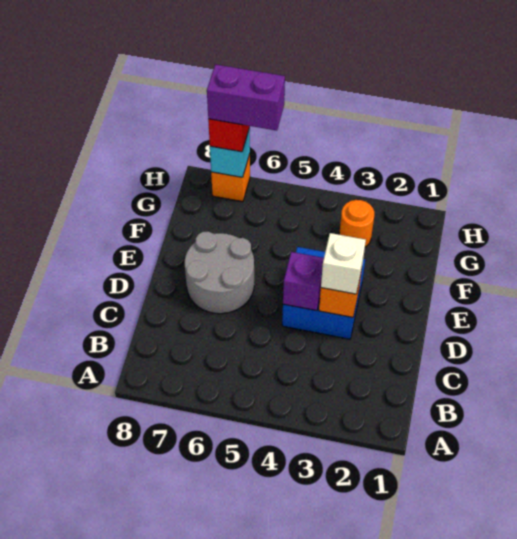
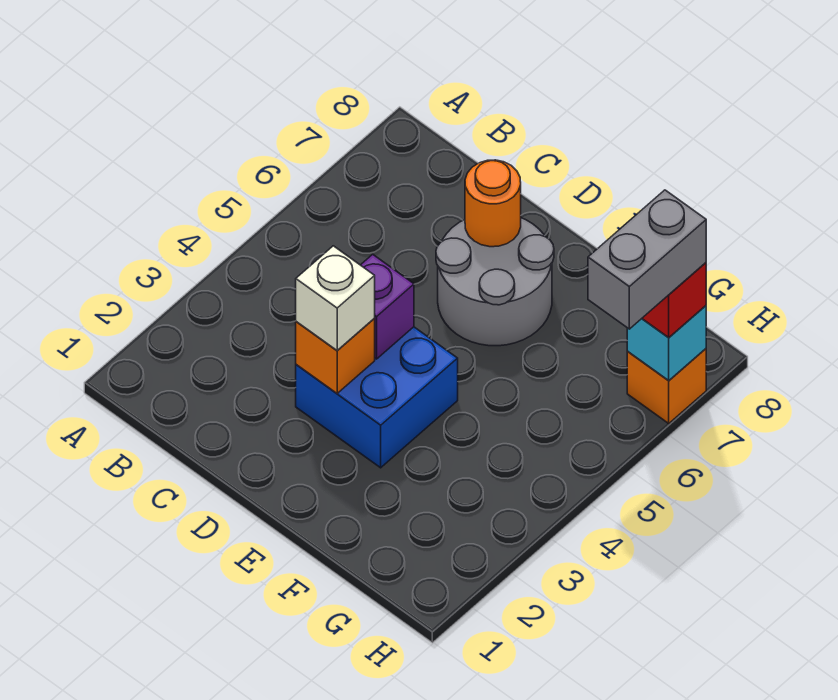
orange 1x1 round brick [339,200,374,247] -> orange 1x1 round brick moved to [465,160,521,247]
purple 1x2 brick [207,64,285,131] -> grey 1x2 brick [588,190,706,329]

